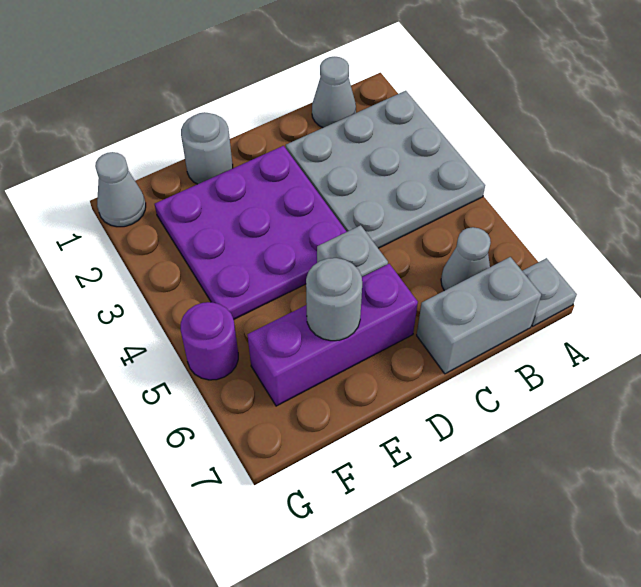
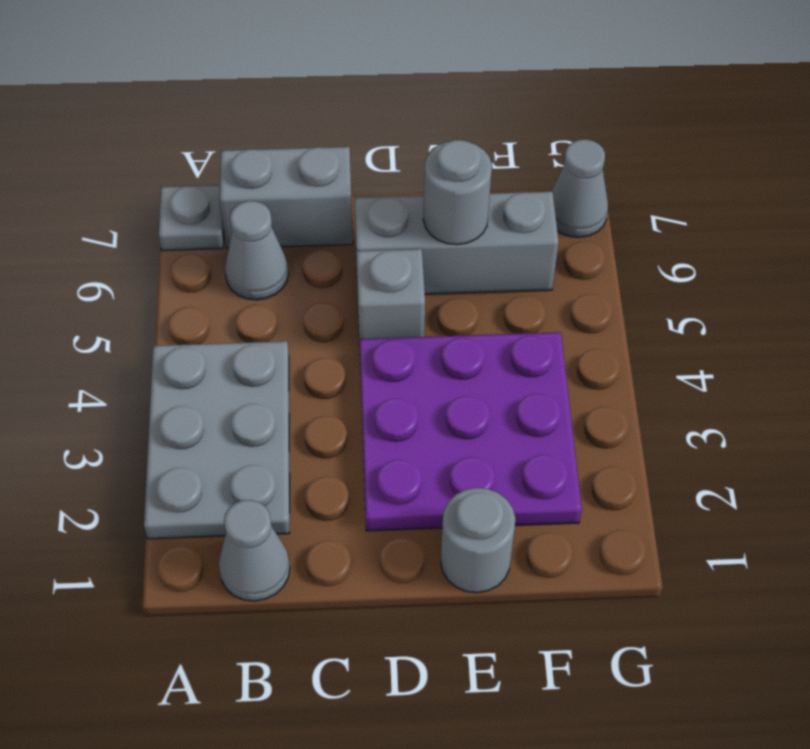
grey 3x3 plate [286,91,485,248] -> grey 2x3 plate [144,341,290,539]
purple 1x3 brick [248,264,418,406] -> grey 1x3 brick [355,192,559,294]
grey 1x1 cone [95,152,146,227] -> grey 1x1 cone moved to [552,139,608,237]
purple 1x1 round brick [181,302,238,380] -> none

